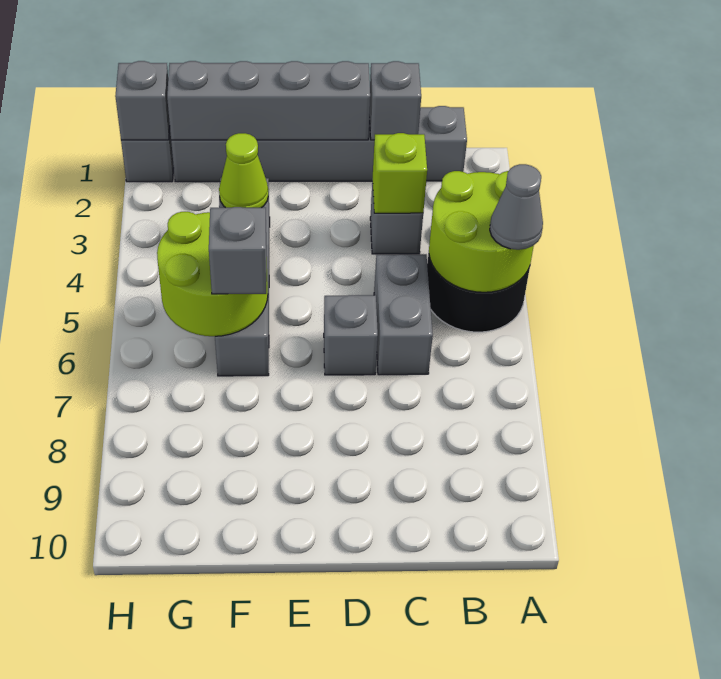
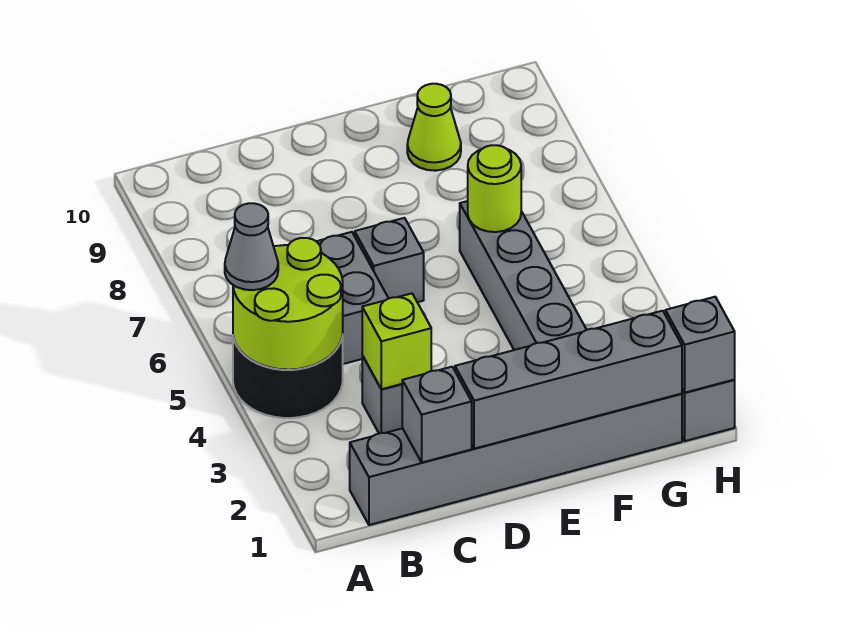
lime 1x1 cone [219,133,268,208] -> lime 1x1 cone moved to [407,84,461,171]
lime 2x2 round brick [157,212,268,336] -> lime 1x1 round brick [468,145,521,232]
grey 1x1 brick [209,207,267,294] -> none

